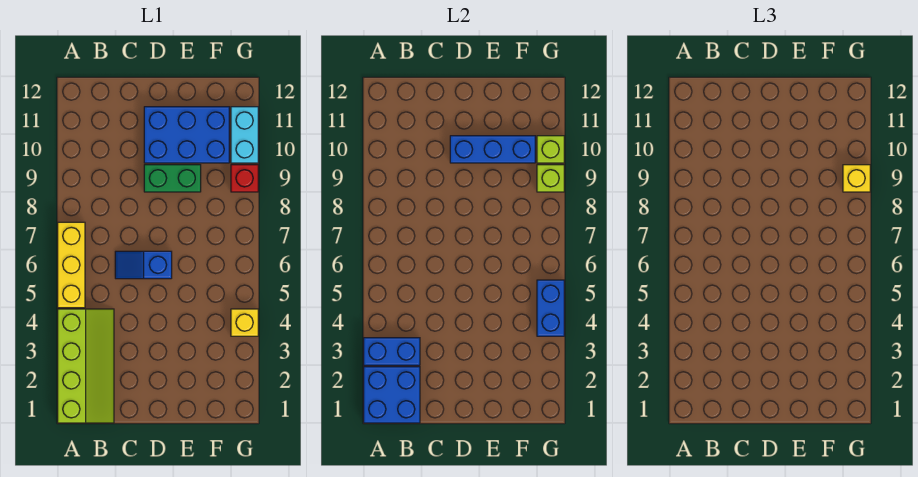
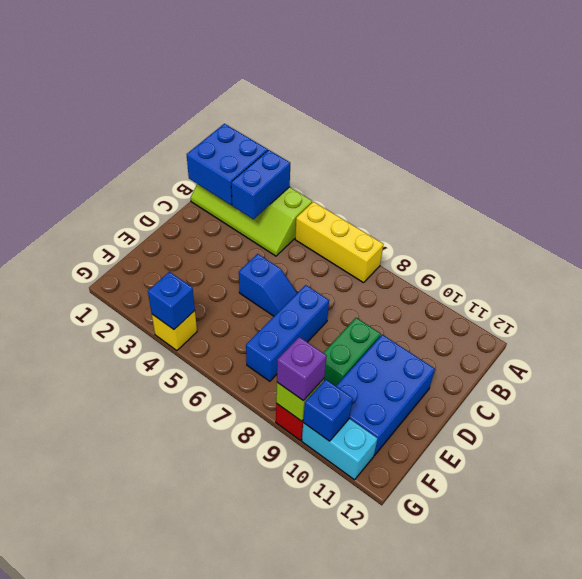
blue 1x2 slope [115,251,172,279] -> blue 1x2 slope turned to [239,254,297,316]
blue 1x3 brick [450,136,535,163] -> blue 1x3 brick moved to [246,285,329,381]
blue 1x2 brick [537,280,564,336] -> blue 1x1 brick [148,272,195,329]
yellow 1x1 brick [843,165,870,192] -> purple 1x1 brick [277,337,327,401]
lime 1x1 brick [537,136,564,163] -> blue 1x1 brick [303,379,353,441]

